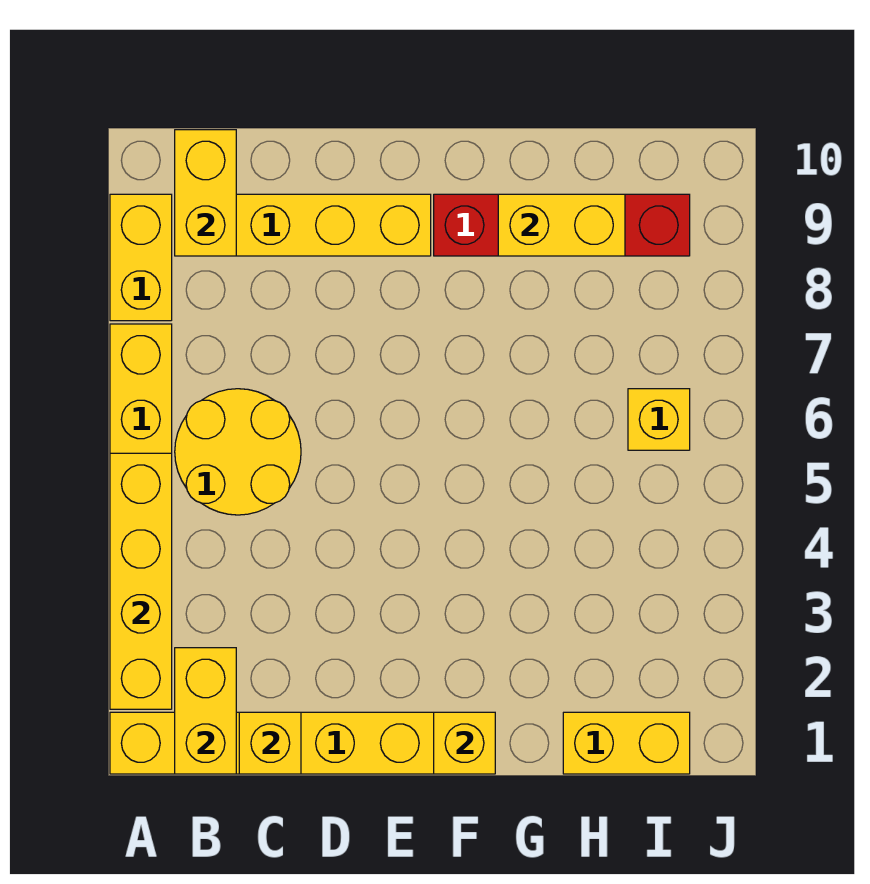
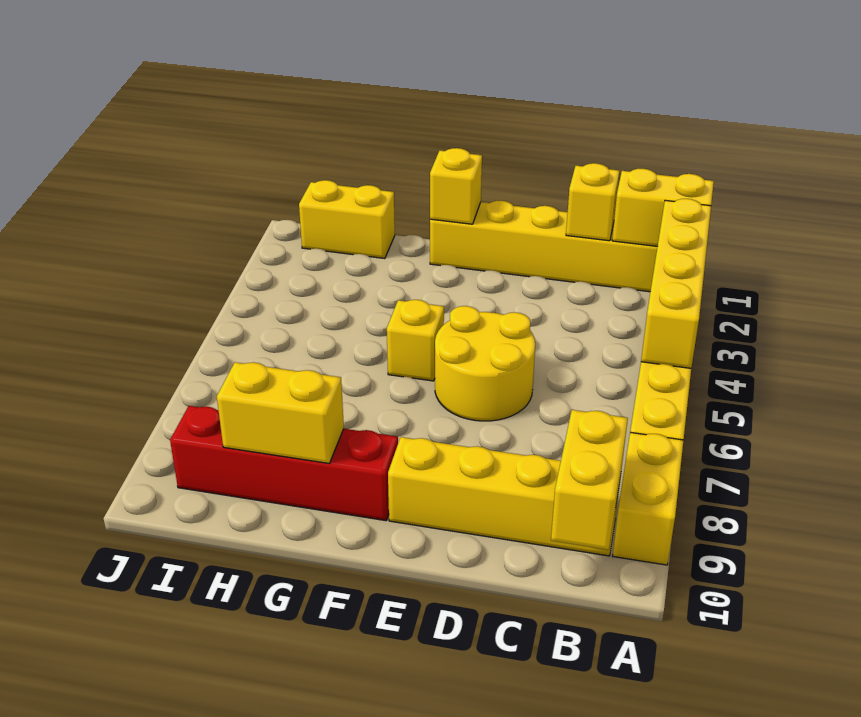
yellow 1x2 brick [175,648,236,774] -> yellow 1x2 brick turned to [612,169,714,246]
yellow 2x2 round brick [175,389,301,515] -> yellow 2x2 round brick moved to [435,306,535,421]
yellow 1x1 brick [628,389,690,450] -> yellow 1x1 brick moved to [387,300,444,381]

